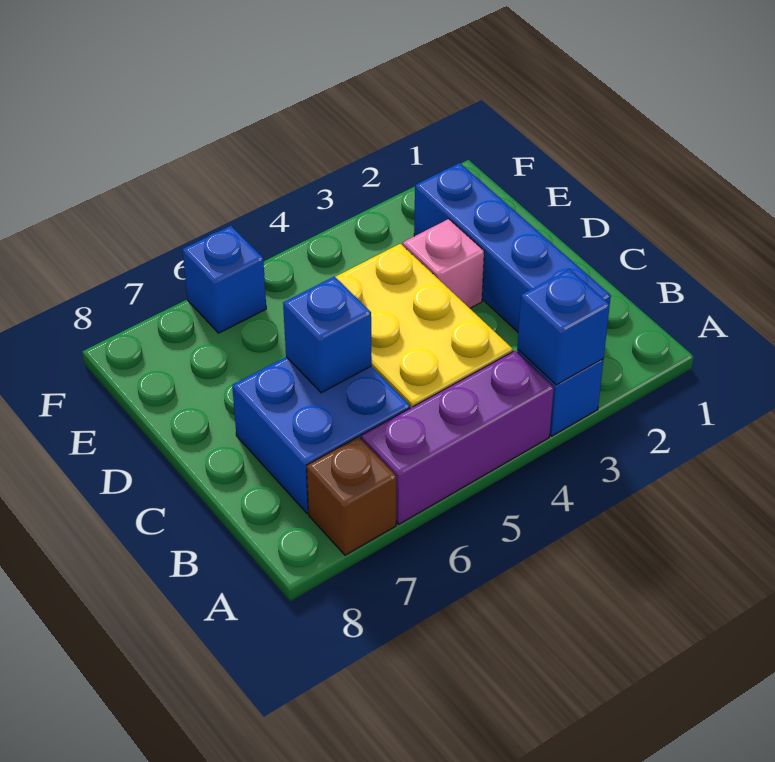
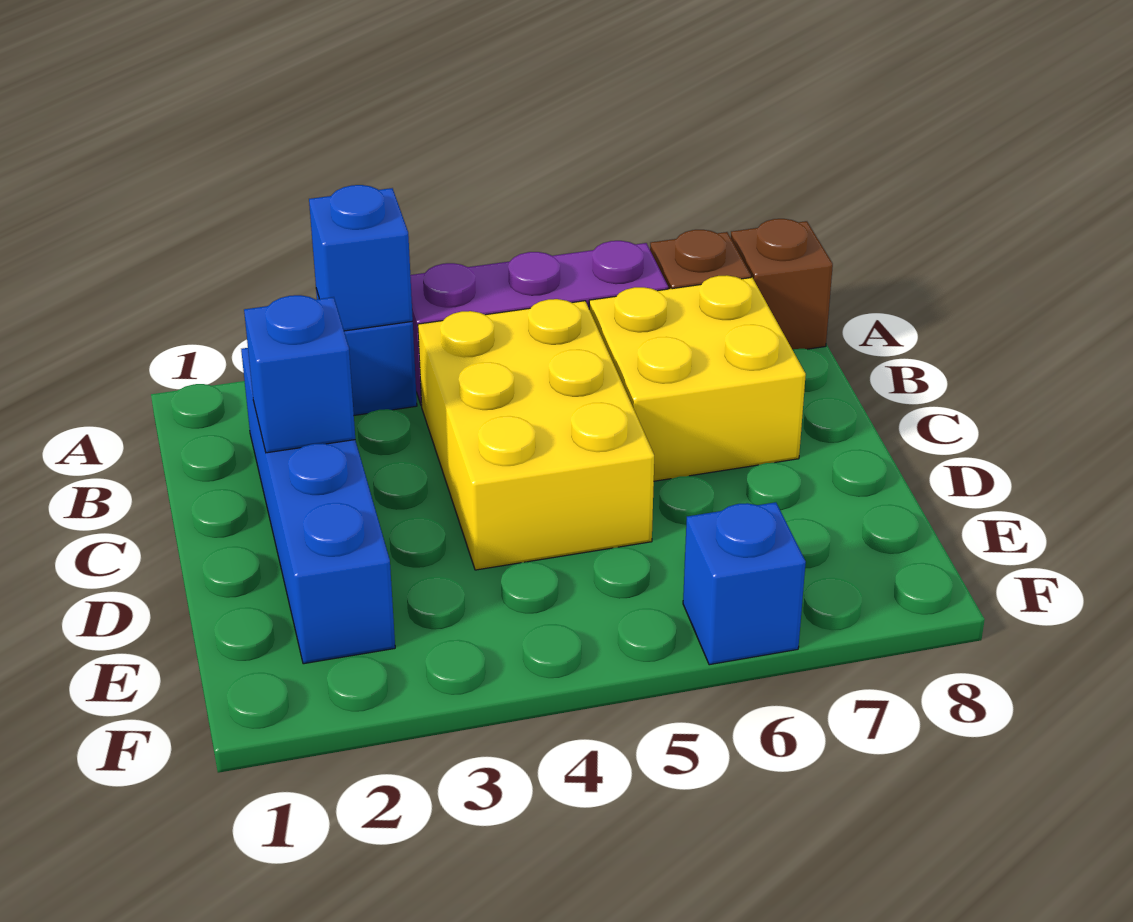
none -> brown 1x1 brick [731,219,833,350]
blue 2x2 brick [232,357,410,513] -> yellow 2x2 brick [589,275,806,481]
blue 1x1 brick [283,277,372,393] -> blue 1x1 brick moved to [244,295,355,453]
pink 1x1 brick [403,219,484,308] -> none

